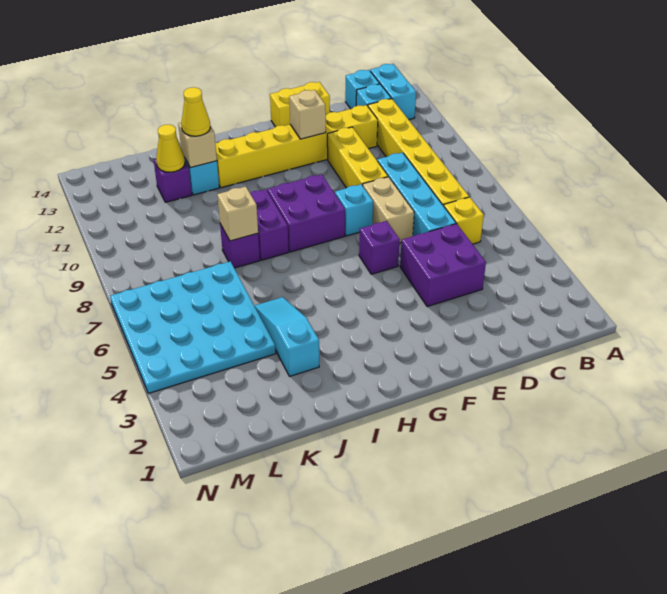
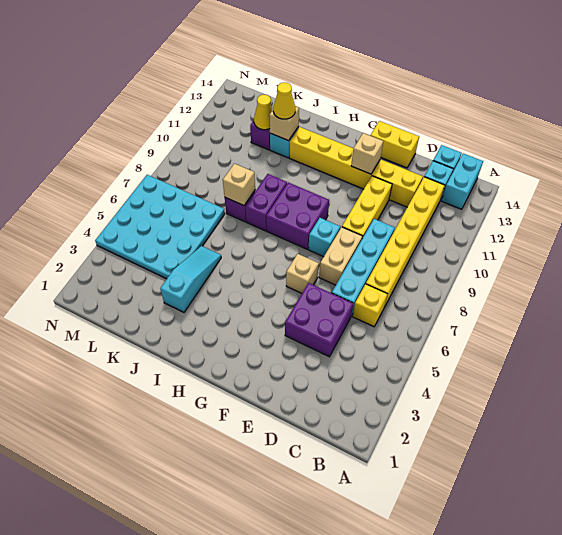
purple 1x1 brick [359,221,400,274] -> tan 1x1 brick [286,254,319,293]

